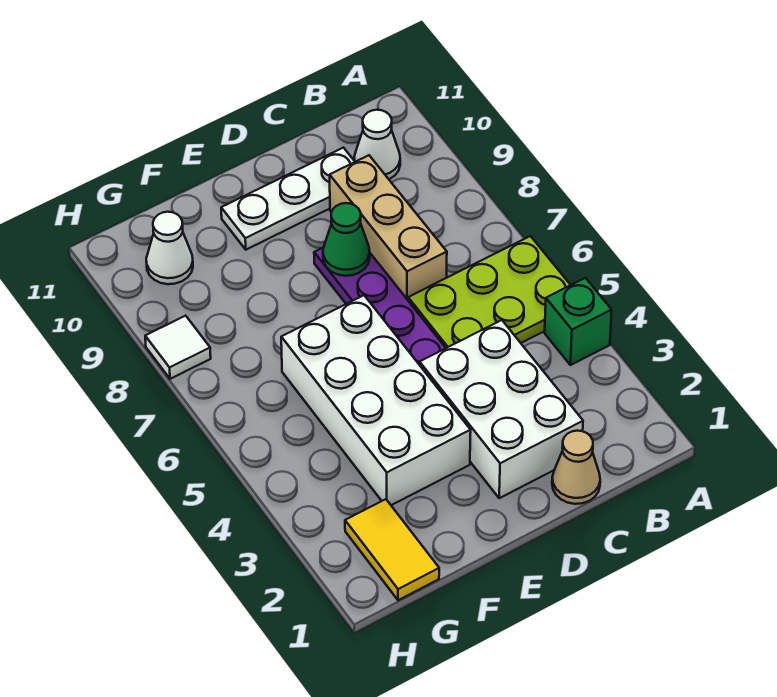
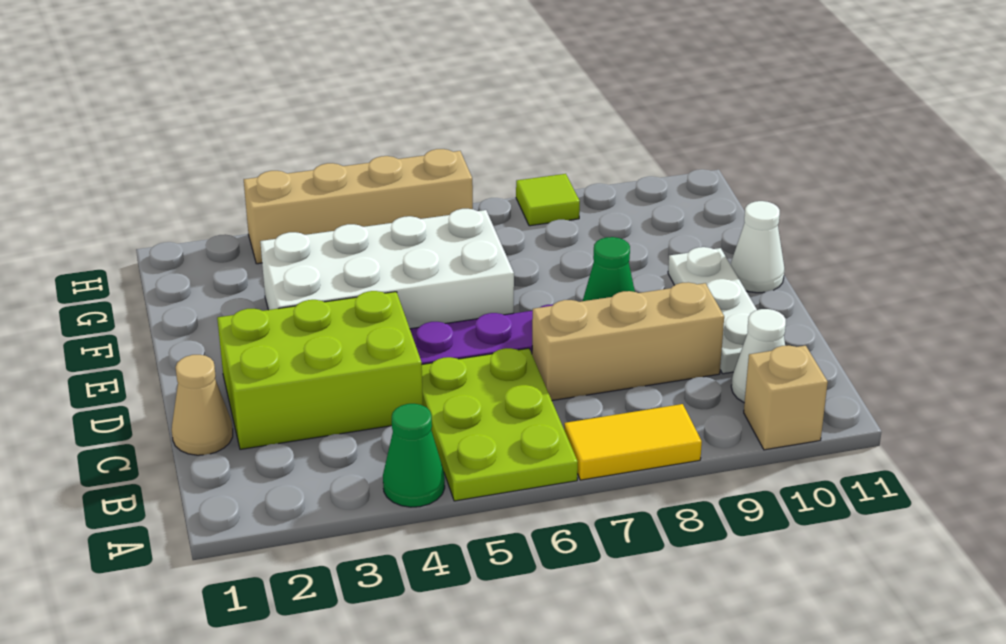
green 1x1 brick [545,278,612,365] -> green 1x1 cone [383,404,445,507]
none -> tan 1x1 brick [744,345,828,450]
white 2x3 brick [420,320,583,498] -> lime 2x3 brick [217,291,423,449]
yellow 1x2 tile [345,499,439,600] -> yellow 1x2 tile moved to [564,404,702,480]
white 1x1 cone [146,212,193,284] -> white 1x1 cone moved to [731,201,785,293]
none -> tan 1x4 brick [244,149,473,264]
white 1x1 tile [145,316,211,379] -> lime 1x1 tile [516,174,580,226]

